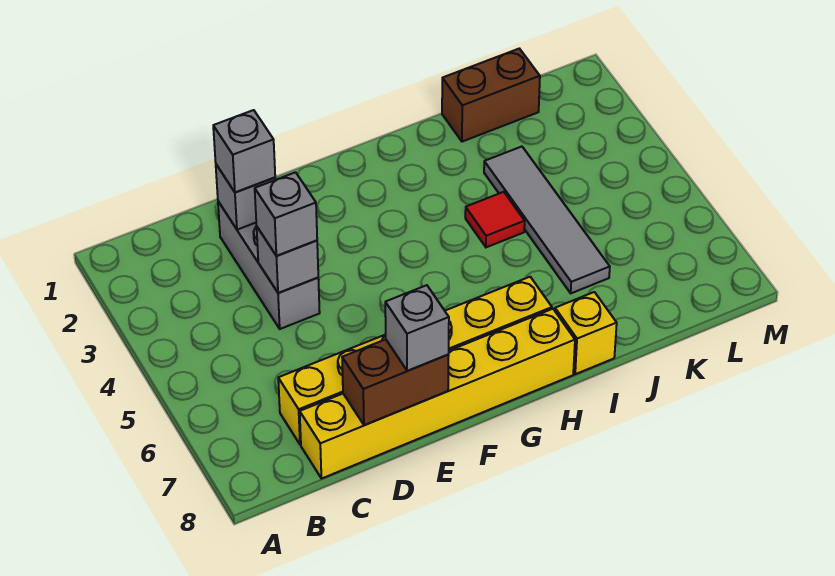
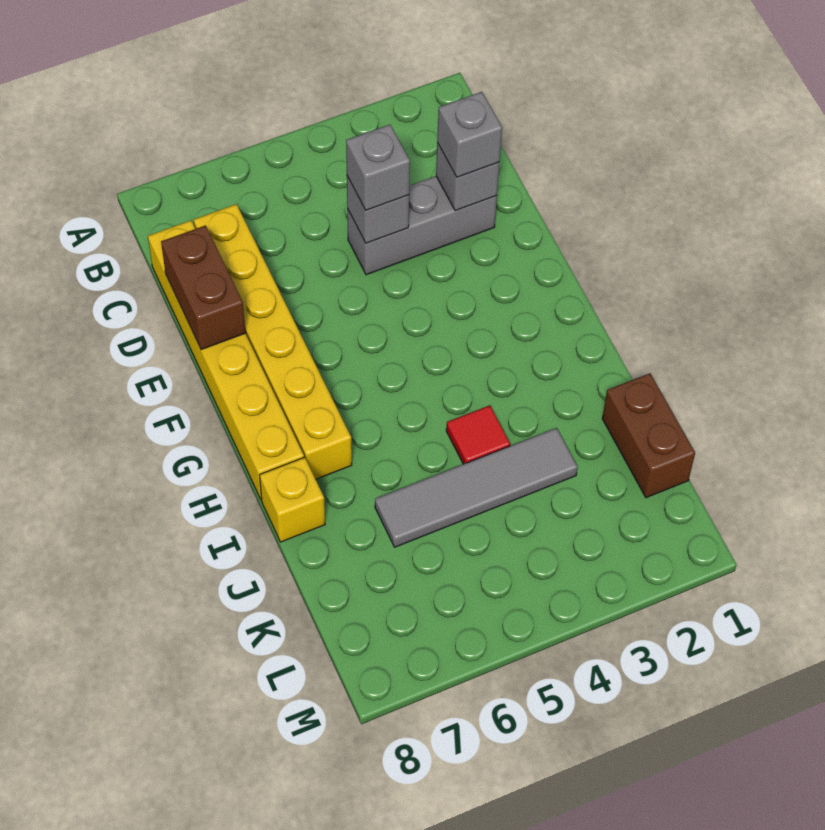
grey 1x1 brick [385,285,449,371] -> none

